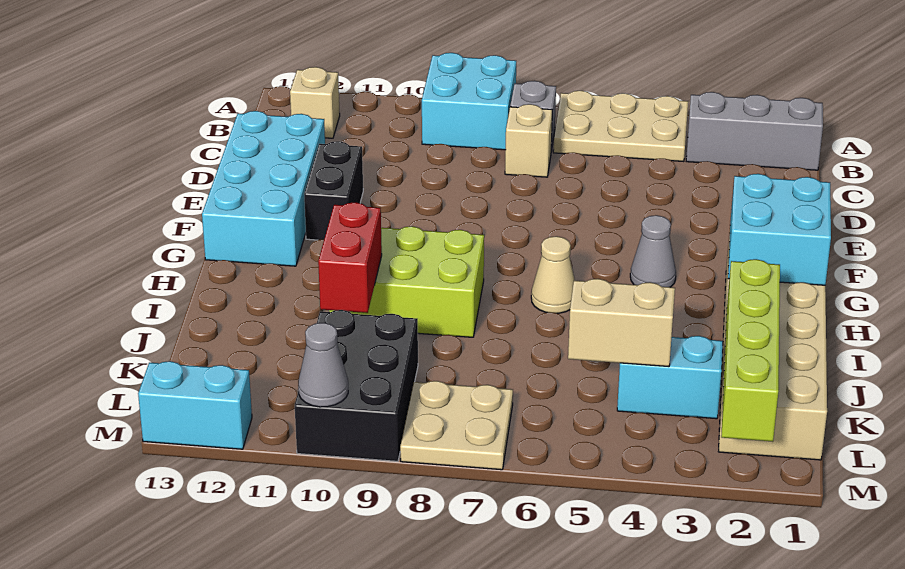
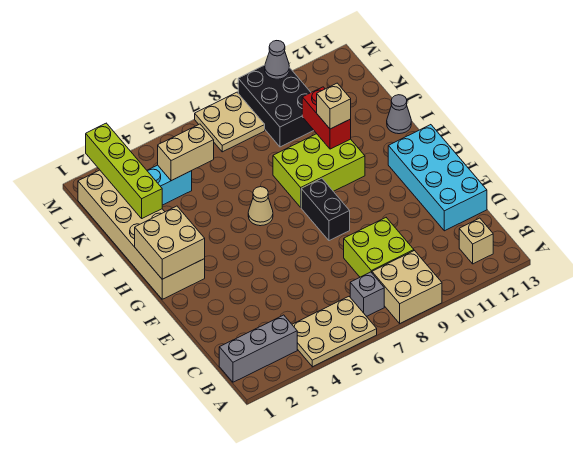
cyan 2x2 brick [422,53,516,150] -> tan 2x2 brick [372,251,442,323]
tan 1x1 brick [505,104,552,177] -> tan 1x1 brick moved to [317,83,351,129]
none -> lime 2x2 brick [344,218,414,277]
black 1x2 brick [304,141,363,240] -> black 1x2 brick moved to [301,178,350,241]
cyan 2x2 brick [728,174,831,285] -> tan 2x2 brick [135,206,205,279]
grey 1x1 cone [630,215,676,287] -> grey 1x1 cone moved to [387,95,411,134]
cyan 1x2 brick [138,361,252,449] -> none

